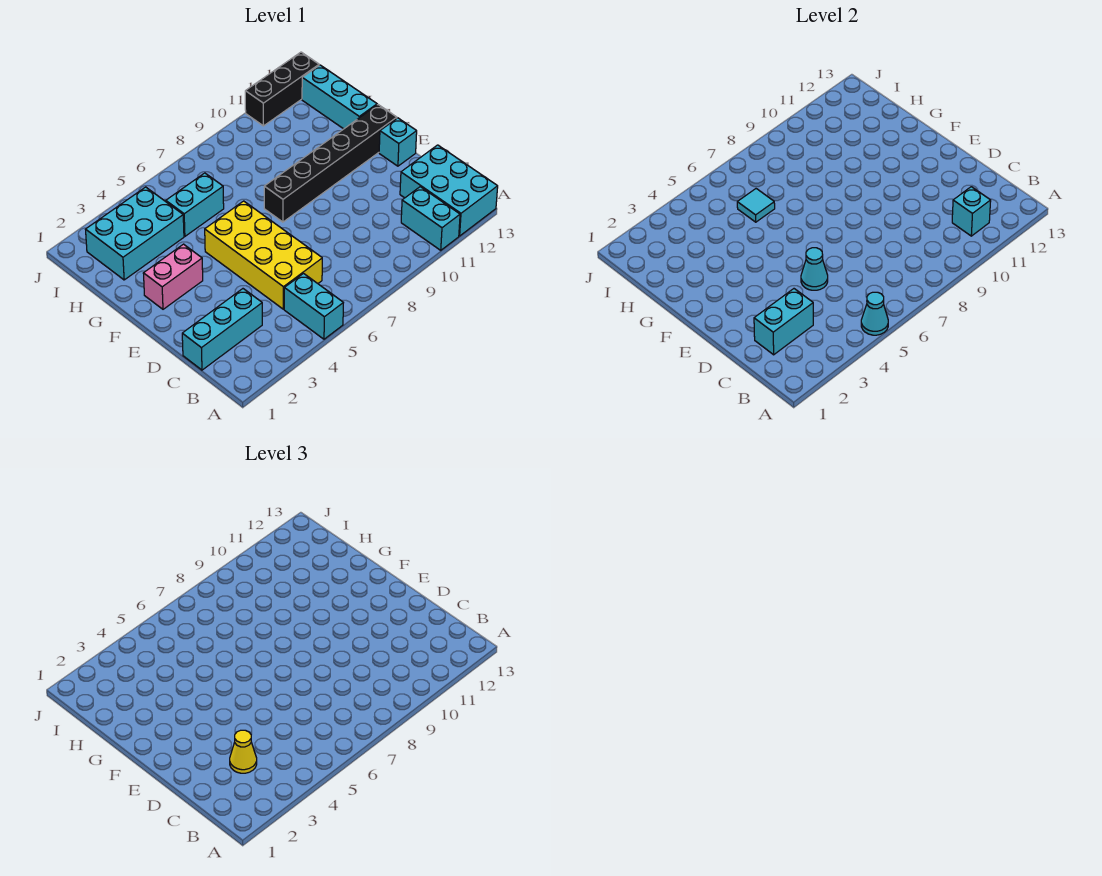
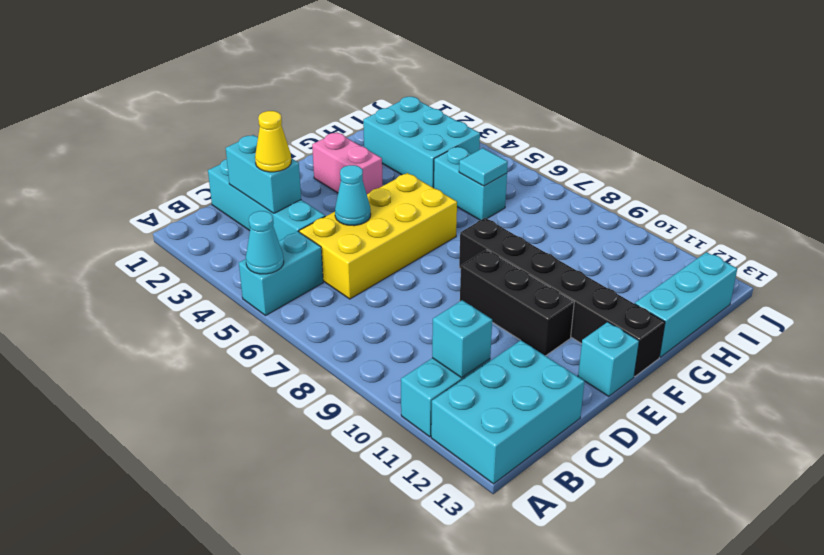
cyan 1x3 brick [182,289,262,370] -> cyan 1x4 brick [208,159,325,241]
black 1x3 brick [245,52,319,126] -> black 1x3 brick moved to [460,250,574,356]

